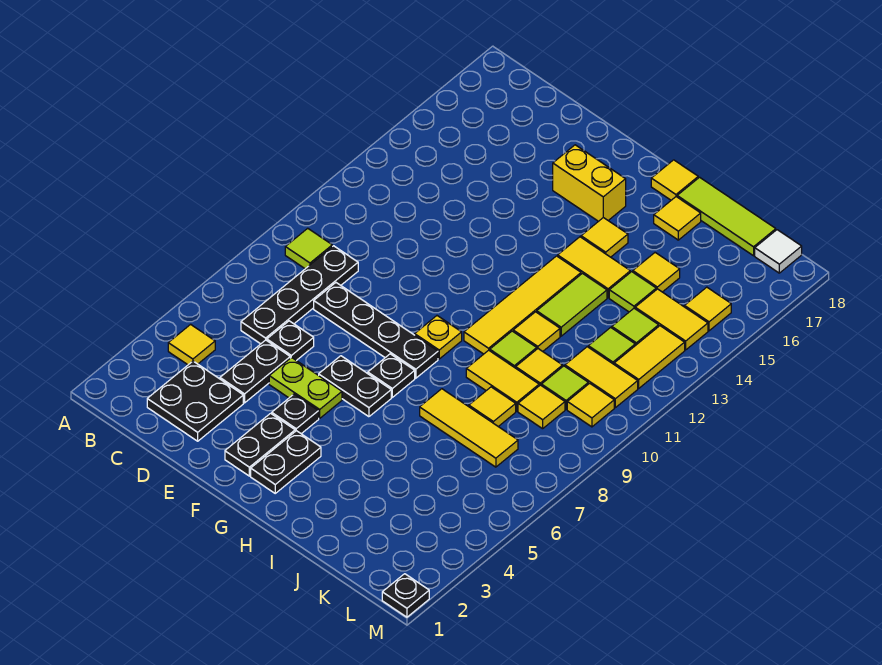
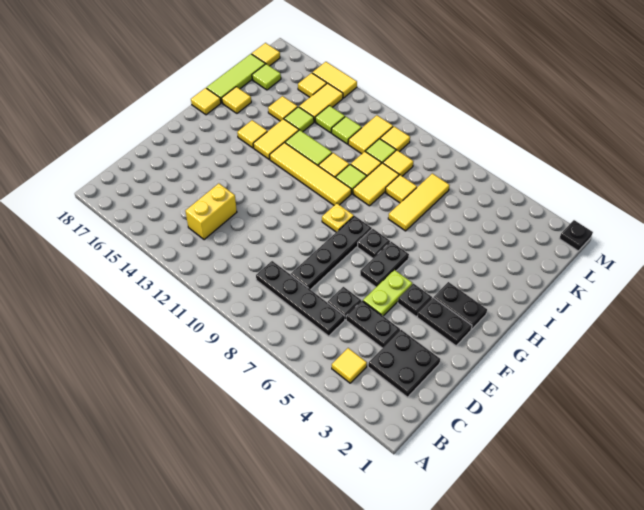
lime 1x1 tile [285,228,332,269] -> lime 1x1 tile moved to [252,64,281,90]
yellow 1x2 brick [553,145,626,221] -> yellow 1x2 brick moved to [185,183,237,240]
yellow 1x2 tile [614,326,685,388] -> yellow 1x2 tile moved to [312,62,357,98]
white 1x1 tile [755,230,802,273] -> yellow 1x1 tile [252,43,280,66]

